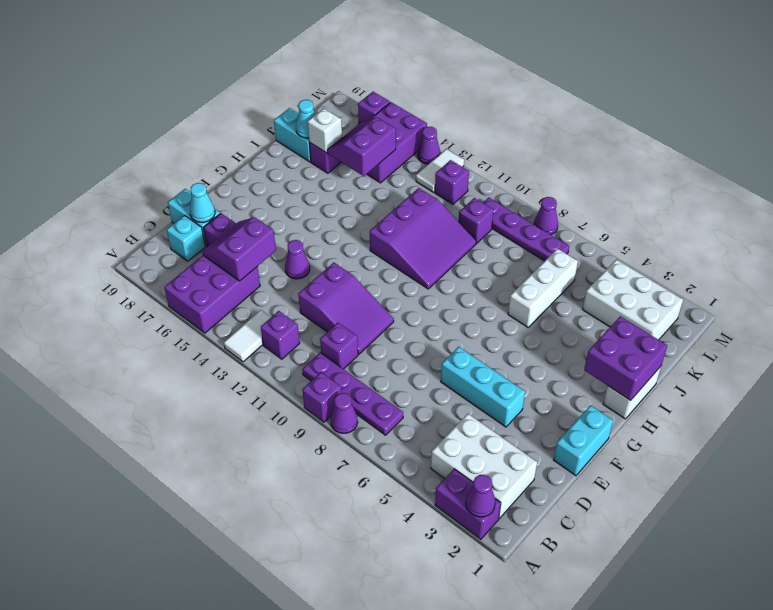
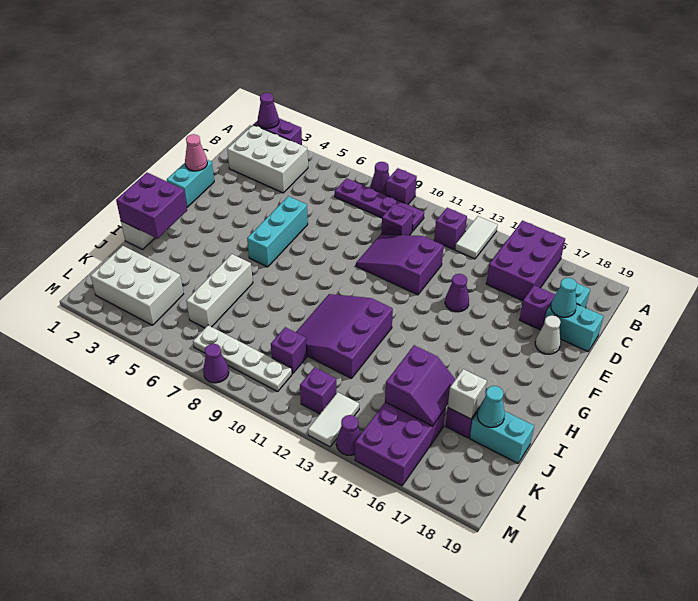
purple 2x2 slope [202,217,276,281] -> none
none -> pink 1x1 cone [185,134,207,171]
cyan 1x3 brick [441,347,525,427] -> cyan 1x3 brick turned to [247,196,308,267]
none -> white 1x1 cone [535,315,561,354]
purple 1x4 plate [483,197,569,261] -> white 1x4 plate [193,325,292,392]
purple 1x1 brick [358,92,390,124] -> none

